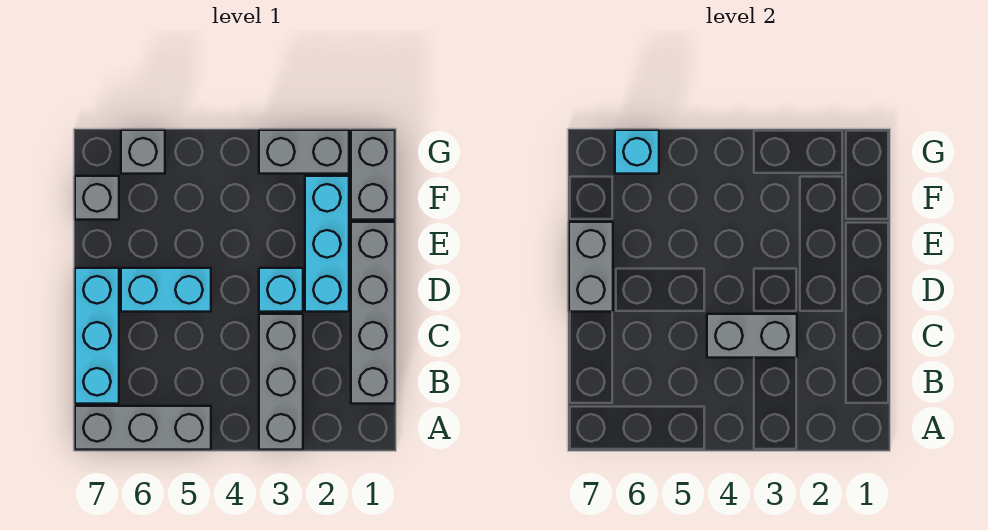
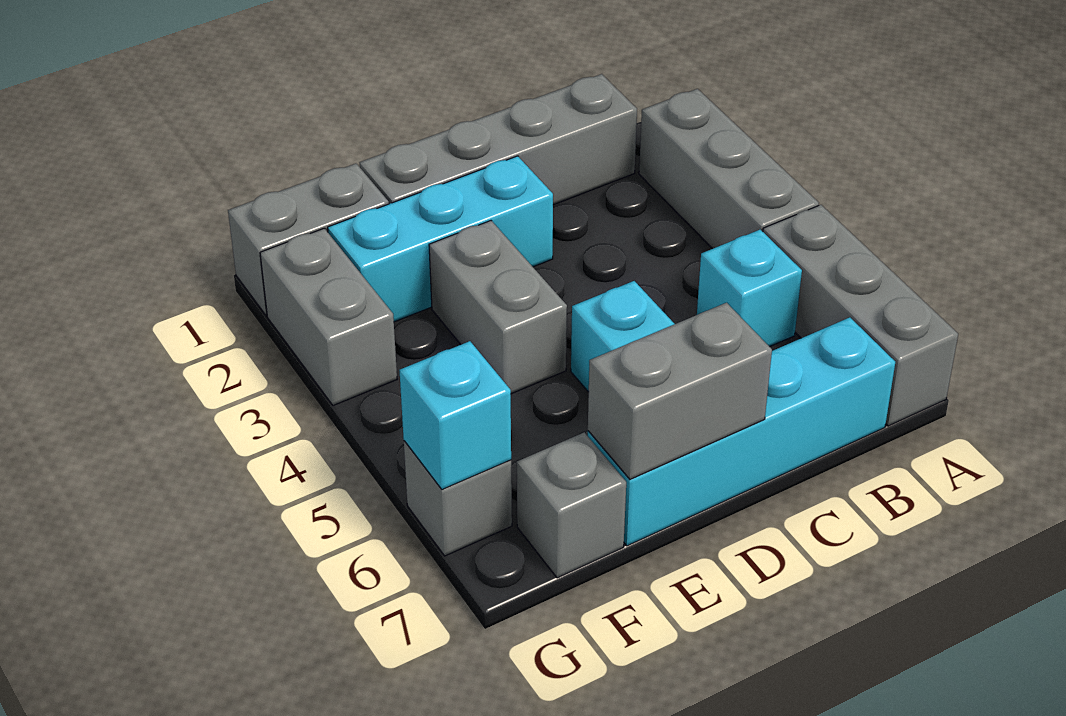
grey 1x3 brick [259,314,303,450] -> grey 1x3 brick turned to [639,89,819,249]
cyan 1x3 brick [75,268,119,404] -> cyan 1x4 brick [588,317,895,546]
grey 1x2 brick [707,314,797,358] -> grey 1x2 brick moved to [429,221,567,394]
cyan 1x1 brick [259,268,303,312] -> cyan 1x1 brick moved to [697,230,802,347]

